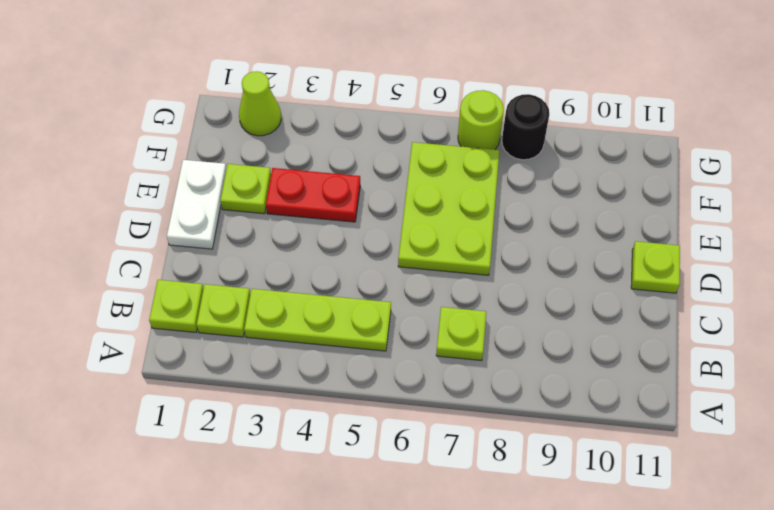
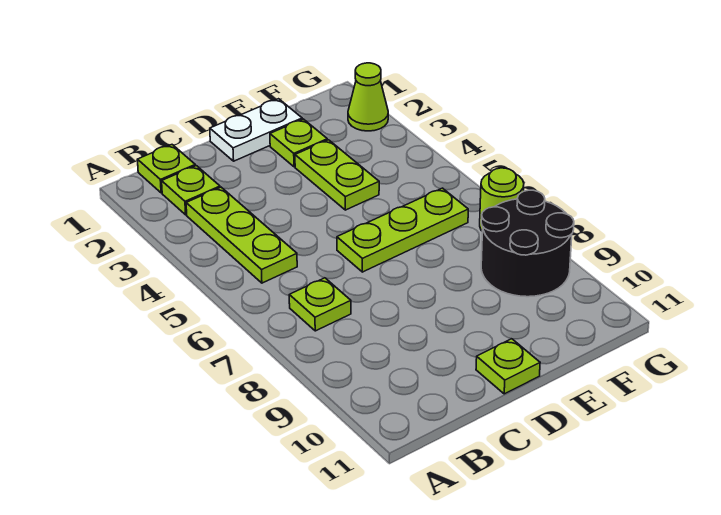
lime 2x3 plate [398,142,499,275] -> lime 1x3 plate [337,188,468,272]
red 1x2 plate [266,168,360,222] -> lime 1x2 plate [295,140,379,210]
black 1x1 round brick [502,94,549,160] -> black 2x2 round brick [481,190,574,297]

